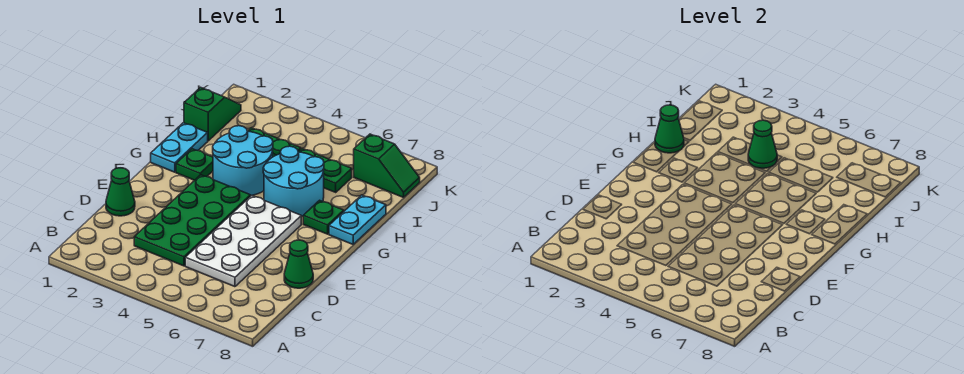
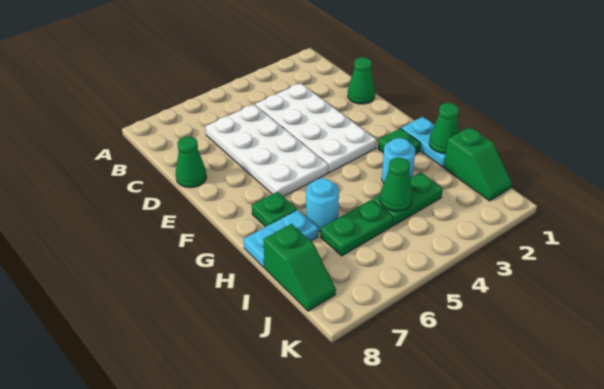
green 2x4 plate [134,175,250,266] -> white 2x4 plate [255,83,376,173]
cyan 2x2 round brick [213,126,273,196] -> cyan 1x1 round brick [382,138,415,183]
cyan 2x2 round brick [263,146,324,216] -> cyan 1x1 round brick [306,178,339,232]
cyan 1x2 plate [329,195,386,244] -> cyan 1x2 plate turned to [243,210,318,267]
green 1x2 slope [354,134,420,197] -> green 1x2 slope turned to [263,224,336,311]

